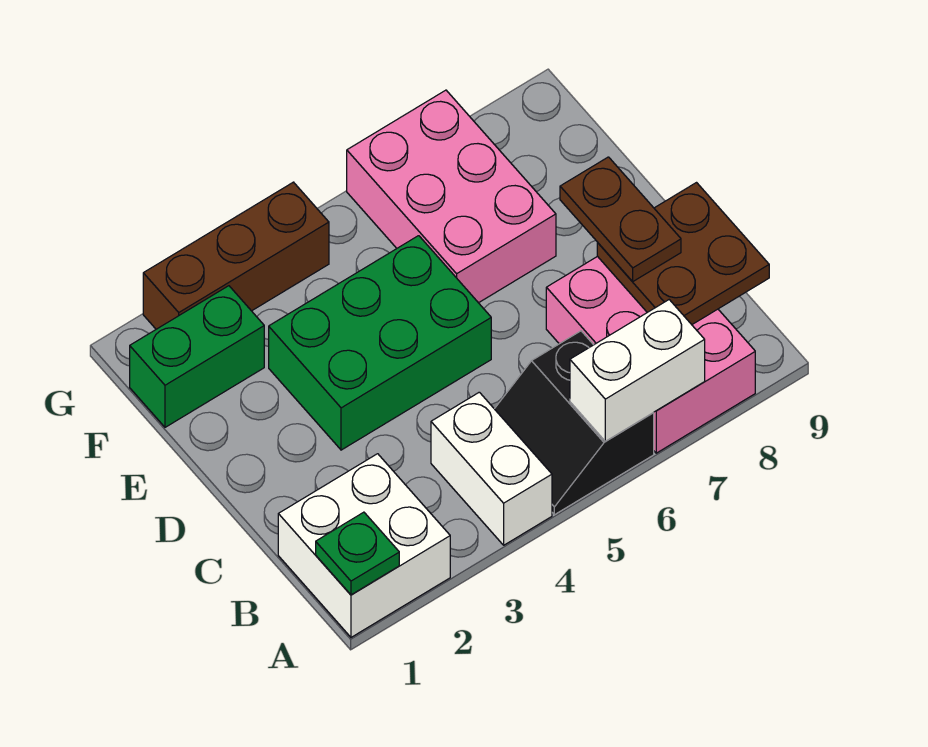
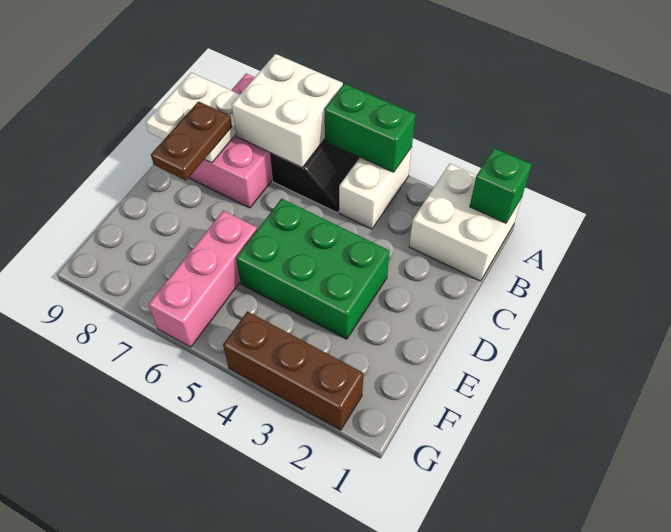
green 1x1 plate [316,512,399,595] -> green 1x1 brick [470,148,532,223]
white 1x2 brick [570,300,705,441] -> white 2x2 brick [232,54,343,167]
brown 2x2 plate [597,183,769,325] -> white 2x2 plate [146,73,240,163]
pink 2x3 brick [347,90,556,303] -> pink 1x3 brick [149,211,257,347]
green 1x2 brick [130,286,264,427] -> green 1x2 brick moved to [325,84,416,172]

